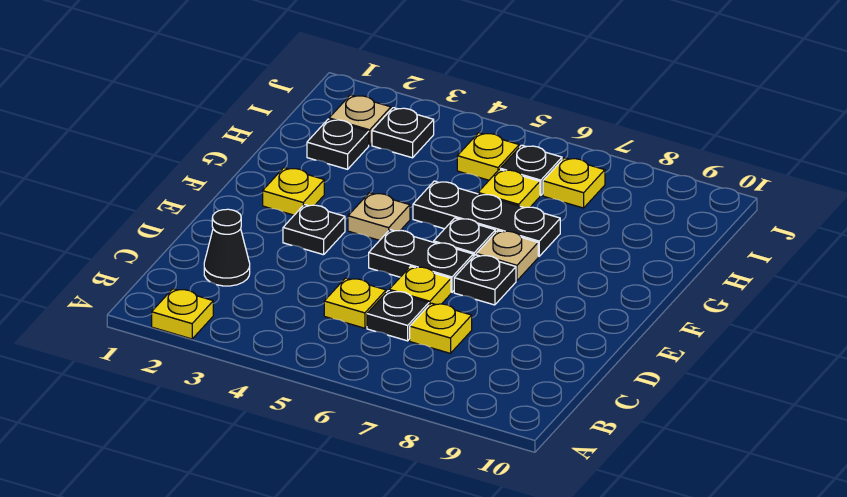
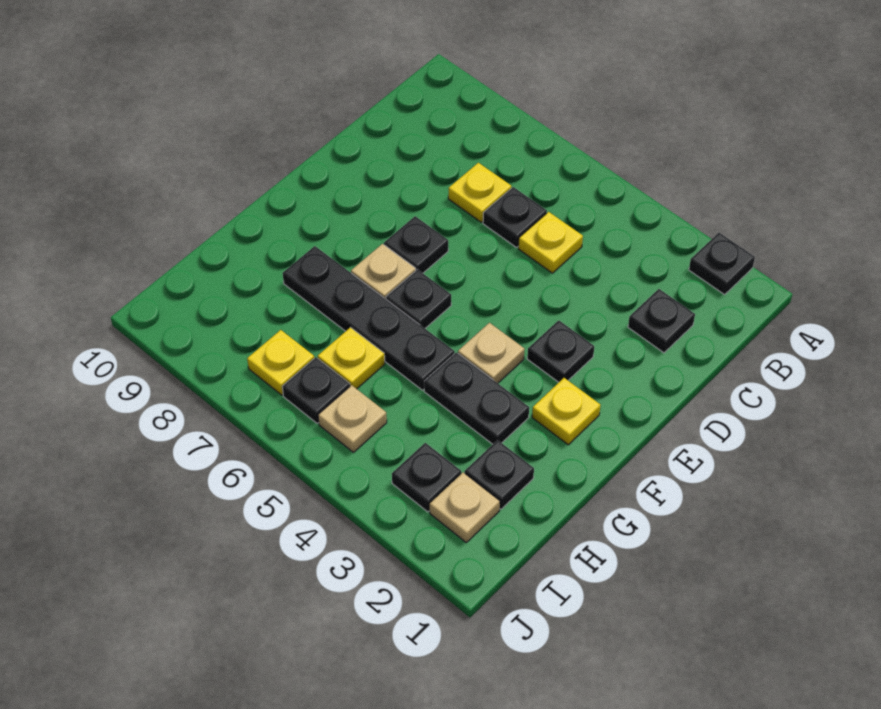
yellow 1x1 plate [152,289,213,339] -> black 1x1 plate [689,233,755,295]
black 1x1 cone [204,209,250,286] -> black 1x1 plate [628,289,695,353]
yellow 1x1 plate [389,266,451,305] -> none
black 1x2 plate [369,230,473,292] -> black 1x2 plate moved to [424,352,529,444]
black 1x3 plate [413,181,560,256] -> black 1x4 plate [283,246,455,390]
yellow 1x1 plate [457,133,519,180] -> tan 1x1 plate [318,385,387,452]

